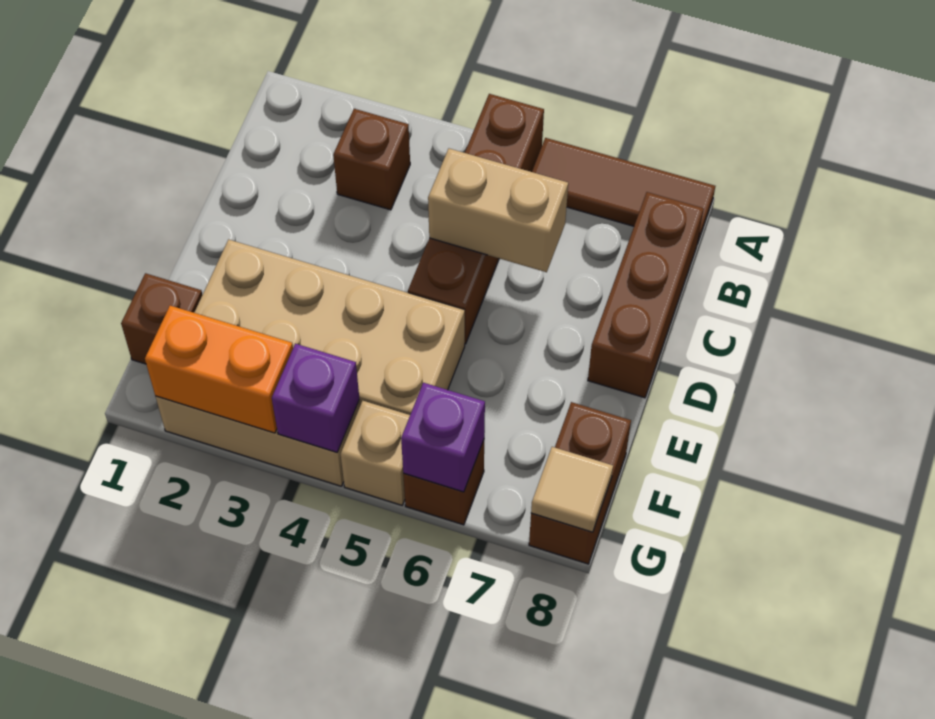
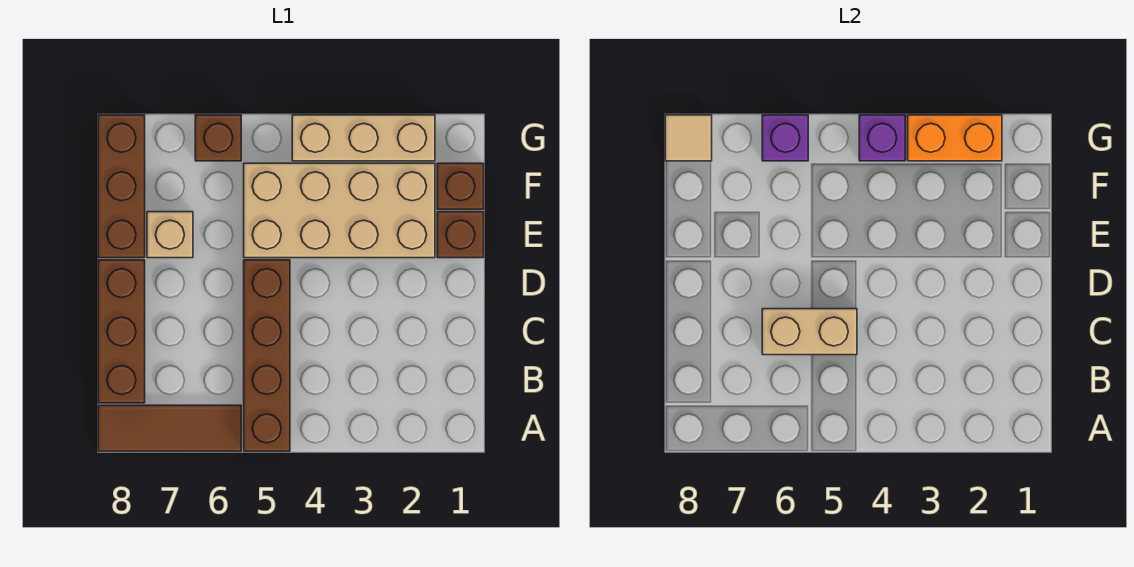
brown 1x1 brick [333,109,410,210] -> brown 1x1 brick moved to [437,212,484,258]
brown 1x2 brick [529,402,631,564] -> brown 1x3 brick [98,115,145,258]
tan 1x1 brick [341,401,410,505] -> tan 1x1 brick moved to [147,212,193,258]

